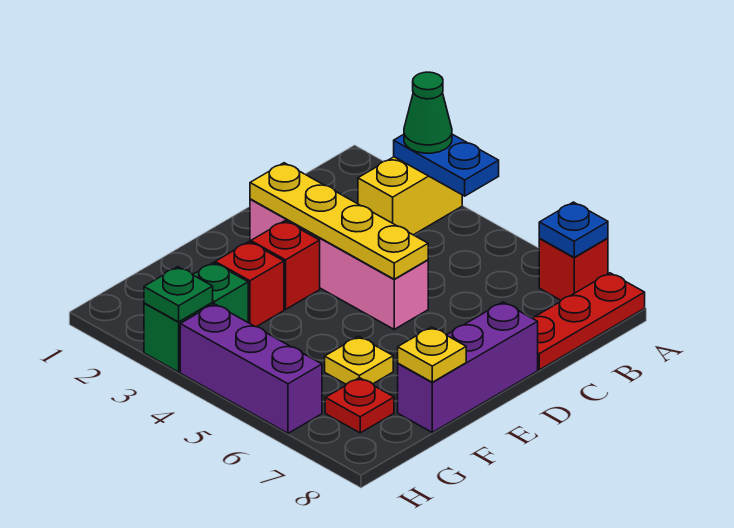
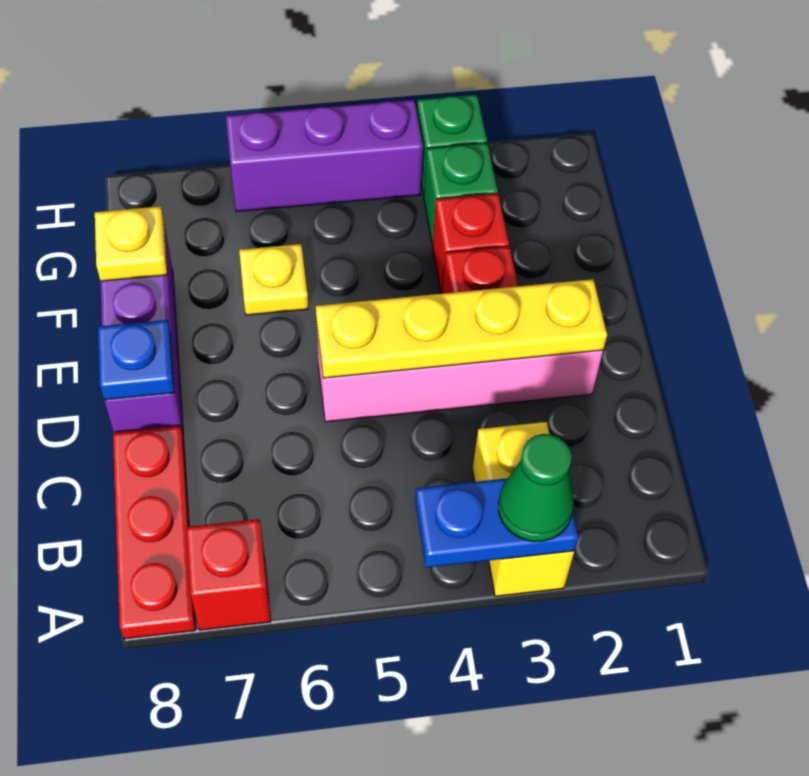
blue 1x1 plate [539,202,608,257] -> blue 1x1 plate moved to [98,320,174,400]
red 1x1 plate [325,378,394,433] -> none
green 1x1 plate [144,267,213,322] -> none

